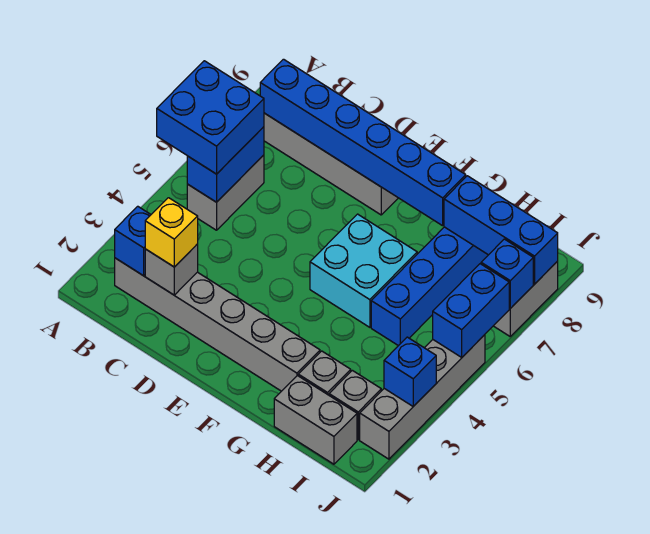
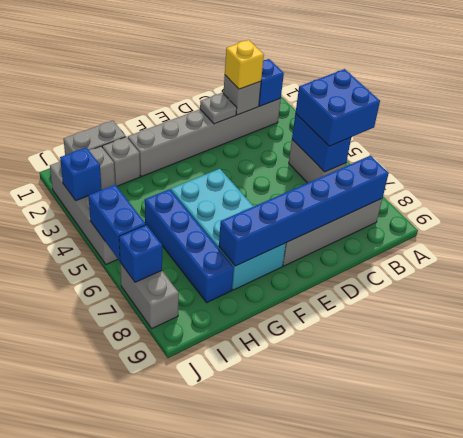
none -> grey 1x1 plate [200,93,237,124]
cyan 2x2 brick [310,214,417,327] -> cyan 2x4 brick [171,169,286,290]
blue 1x3 brick [444,176,558,284] -> none

